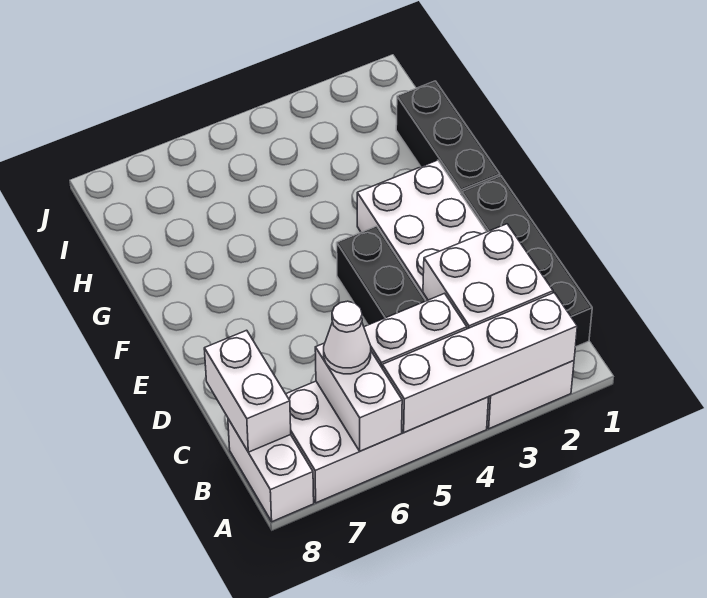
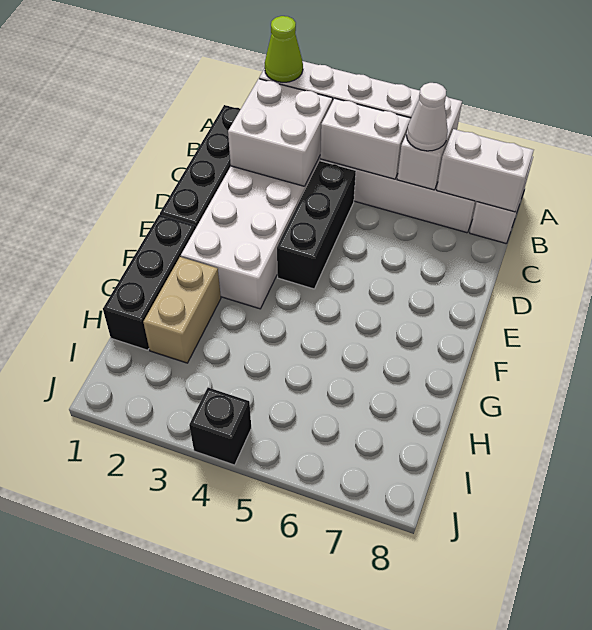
none -> lime 1x1 cone [265,16,303,82]
white 1x2 brick [204,330,291,452] -> white 1x2 brick turned to [437,129,534,212]
none -> tan 1x2 brick [143,257,221,363]
none -> black 1x1 brick [189,388,251,465]

